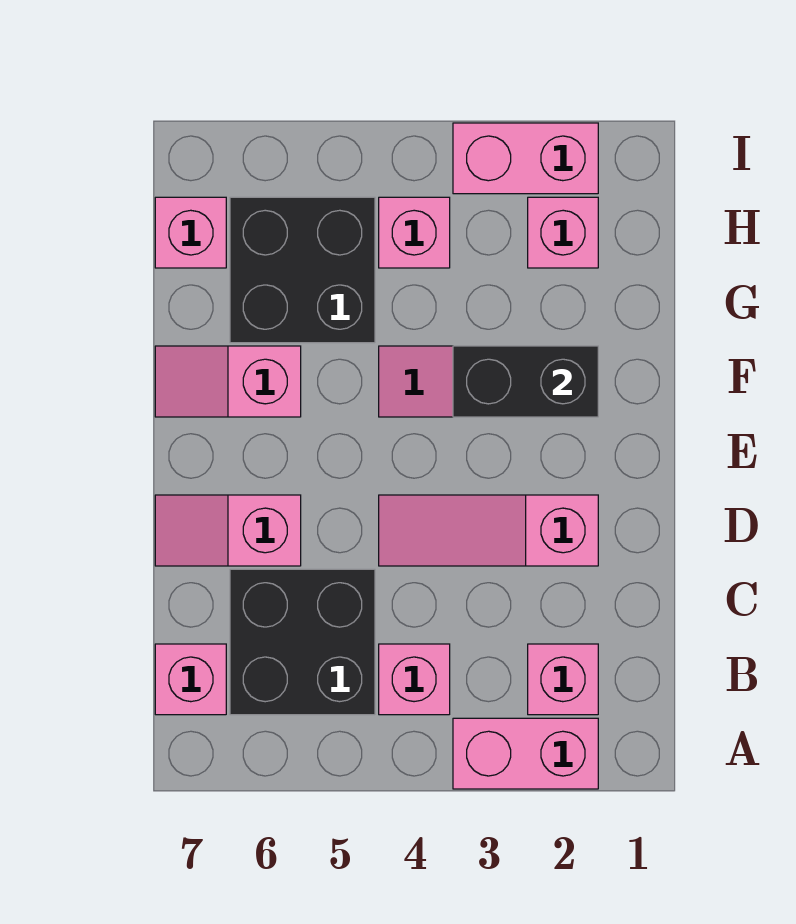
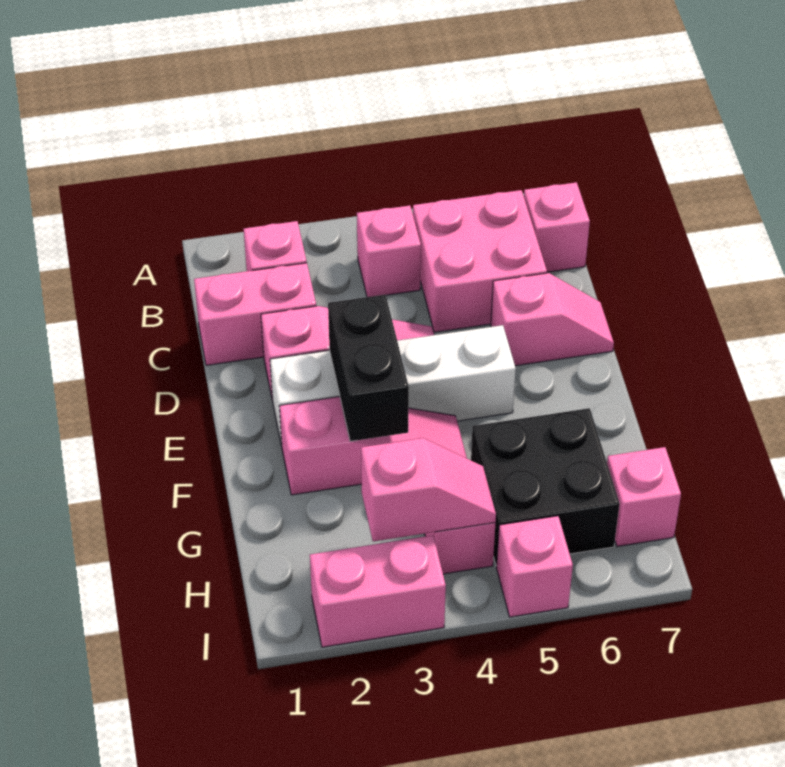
pink 1x2 brick [453,718,598,789] -> pink 1x2 brick moved to [194,263,316,365]
black 2x2 brick [230,569,375,715] -> pink 2x2 brick [413,190,547,332]
none -> white 1x4 brick [270,325,516,446]
black 1x2 brick [453,346,598,417] -> black 1x2 brick turned to [328,295,409,441]
pink 1x2 slope [155,346,301,417] -> pink 1x2 slope moved to [361,438,496,542]
pink 1x1 brick [528,197,598,268] -> pink 1x1 brick moved to [497,516,573,617]

